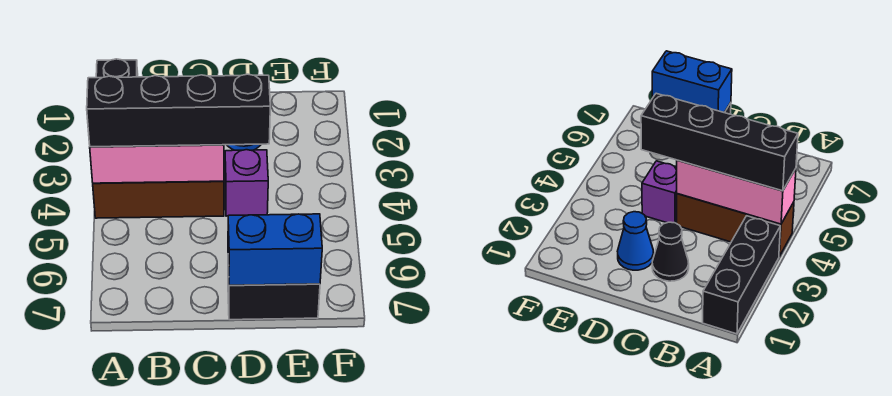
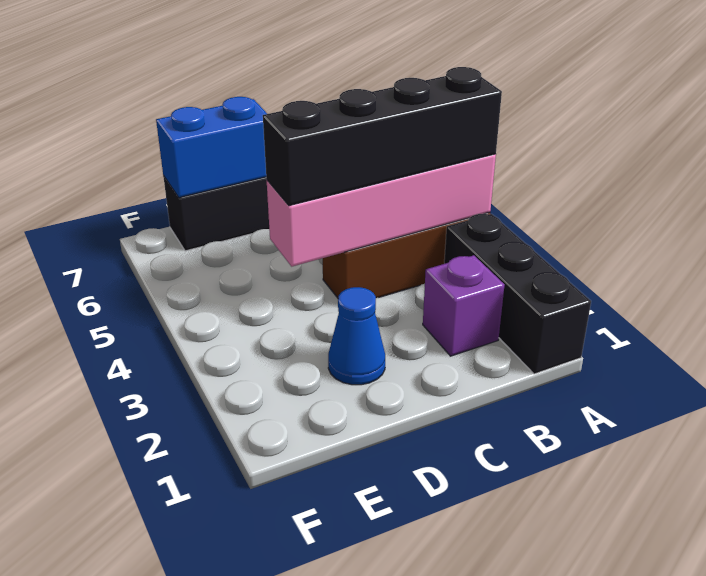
pink 1x3 brick [90,145,224,183] -> pink 1x4 brick [267,154,496,267]
black 1x1 cone [652,222,689,281] -> none
purple 1x1 brick [225,150,268,216] -> purple 1x1 brick moved to [423,255,504,356]

